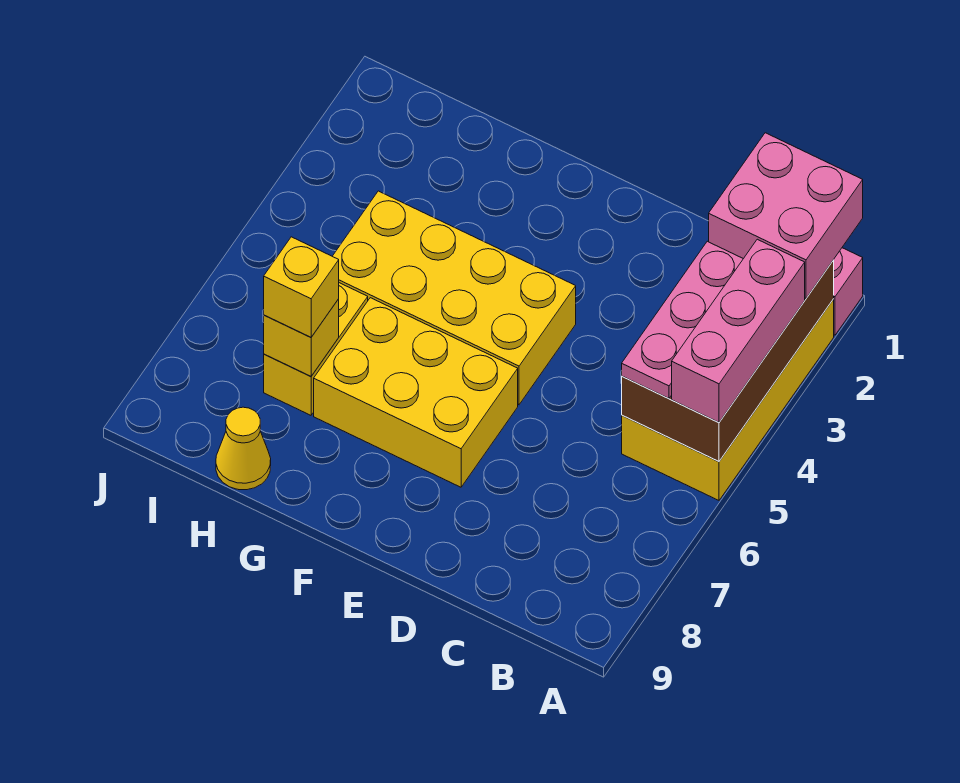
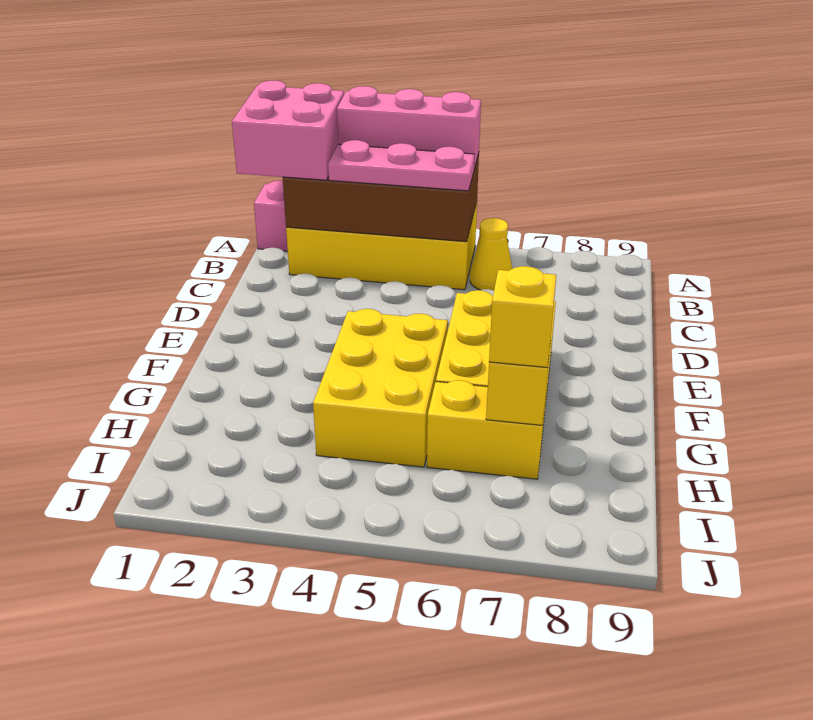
yellow 2x4 brick [332,191,576,405] -> yellow 2x3 brick [313,309,448,467]
yellow 1x1 cone [216,407,271,490] -> yellow 1x1 cone moved to [470,218,512,290]

